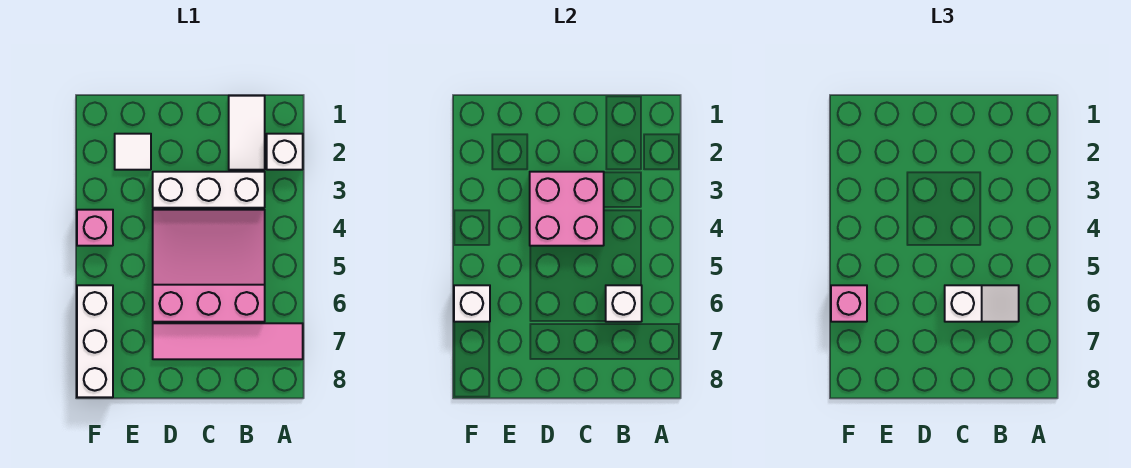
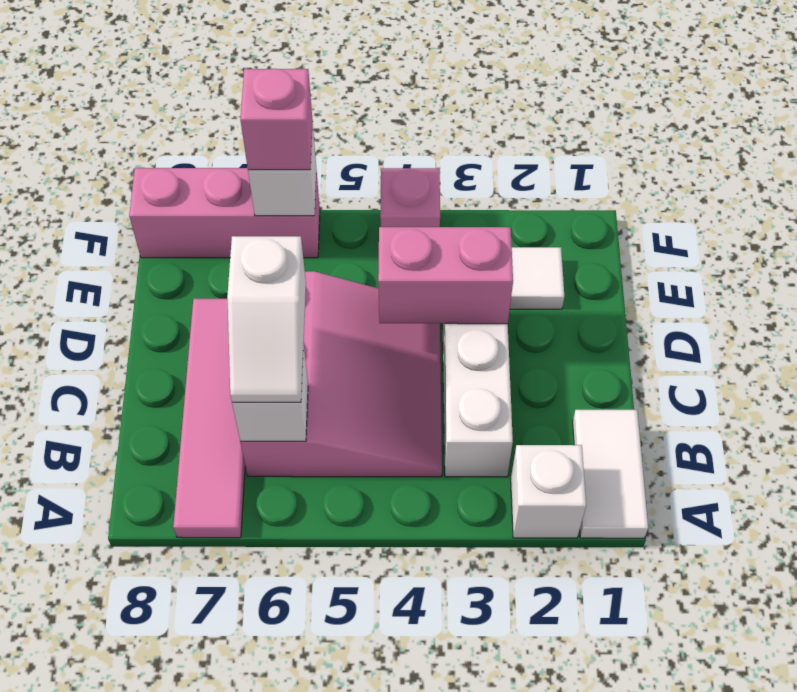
white 1x2 tile [229,96,265,170] -> white 1x2 tile turned to [573,410,648,538]
pink 2x2 brick [530,172,604,246] -> pink 1x2 brick [378,227,513,324]
white 1x3 brick [77,285,113,397] -> pink 1x3 brick [129,168,320,258]

